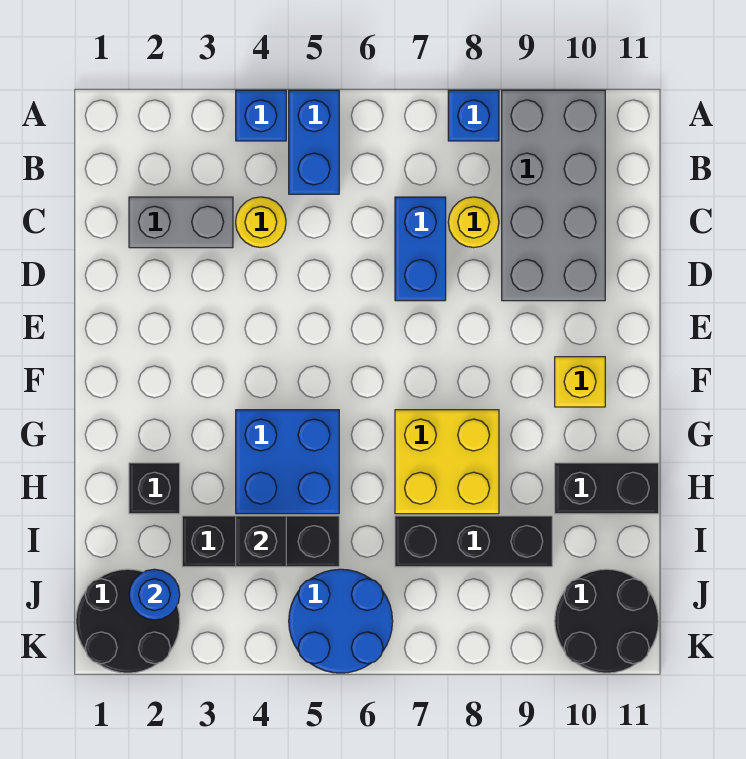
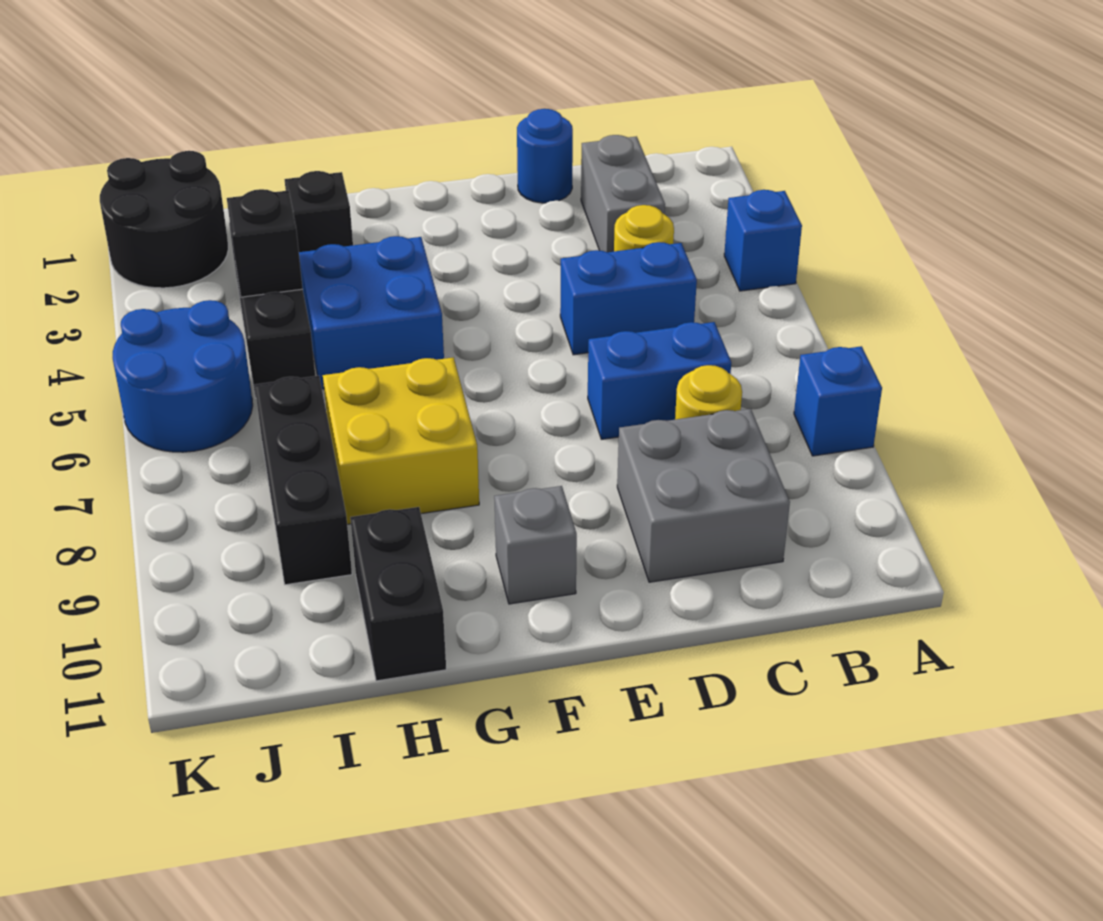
blue 1x2 brick [289,90,339,194] -> blue 1x2 brick moved to [560,242,697,355]
grey 2x4 brick [502,90,605,301] -> grey 2x2 brick [617,409,790,582]
yellow 1x1 brick [555,357,605,407] -> grey 1x1 brick [494,486,577,604]
blue 1x1 round brick [129,569,180,620] -> blue 1x1 round brick moved to [517,109,573,203]
black 2x2 round brick [555,569,659,673] -> none

